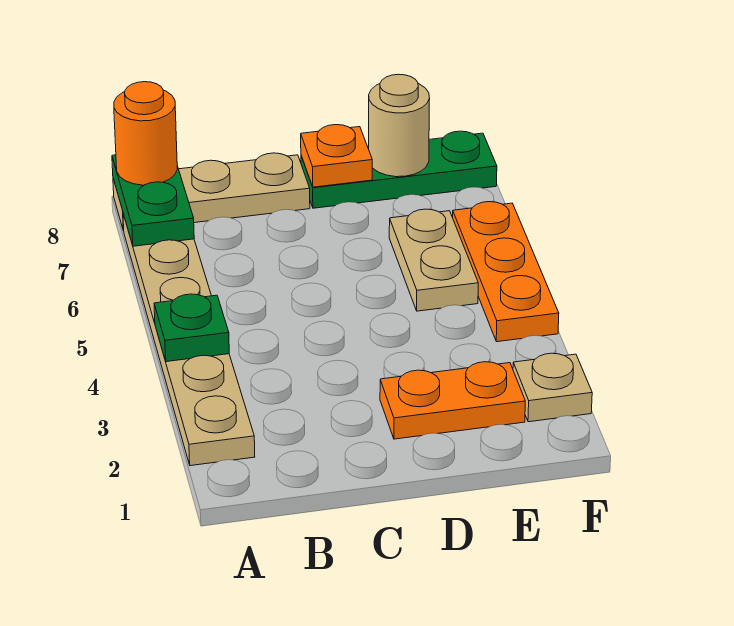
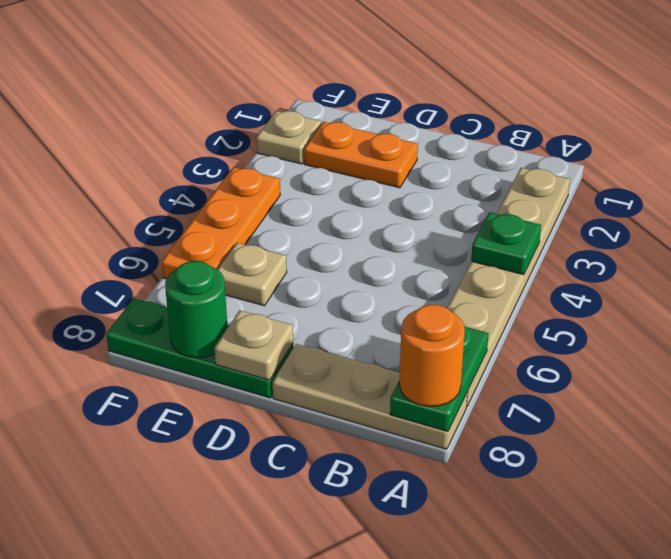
orange 1x1 plate [301,125,372,187] -> tan 1x1 plate [215,310,293,380]
tan 1x2 plate [389,209,478,311] -> tan 1x1 plate [218,243,287,306]
tan 1x1 round brick [369,74,430,177] -> green 1x1 round brick [165,261,228,358]

